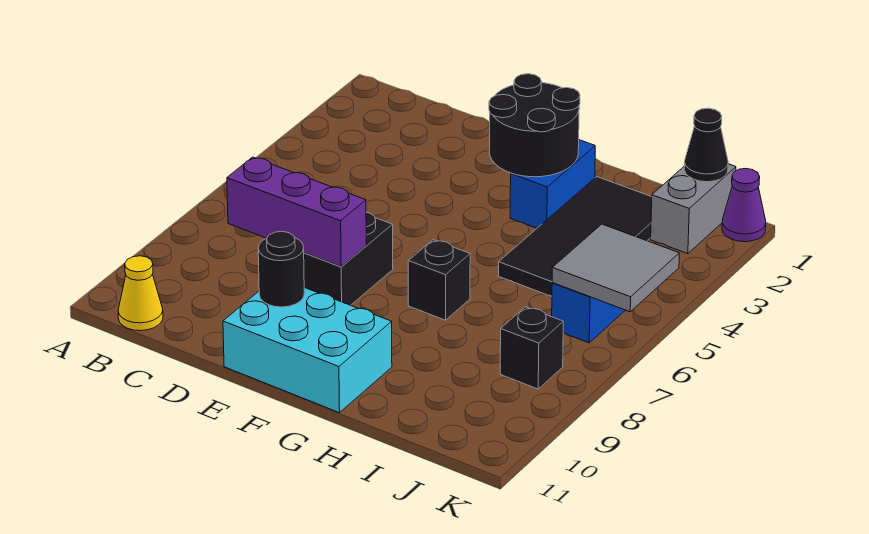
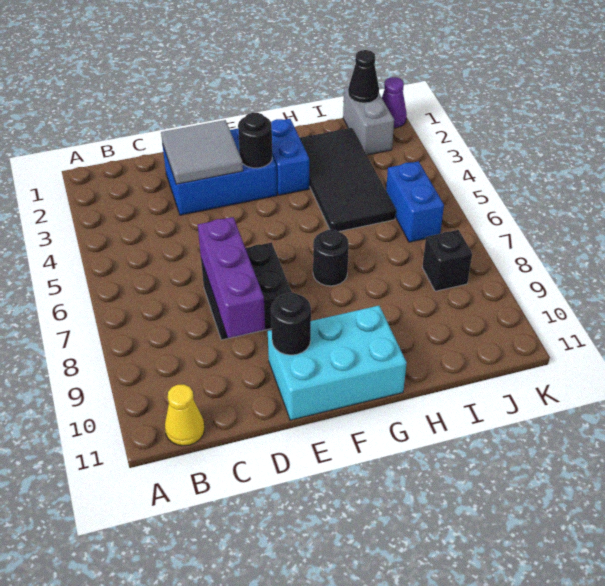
purple 1x3 brick [227,157,366,267] -> purple 1x3 brick turned to [198,217,265,338]
none -> blue 2x3 brick [162,129,277,215]
black 2x2 round brick [489,74,580,177] -> black 1x1 round brick [238,113,272,168]
black 1x1 brick [408,240,470,320] -> black 1x1 round brick [313,230,349,286]
grey 2x2 tile [552,224,679,312] -> grey 2x2 tile moved to [161,120,243,184]

